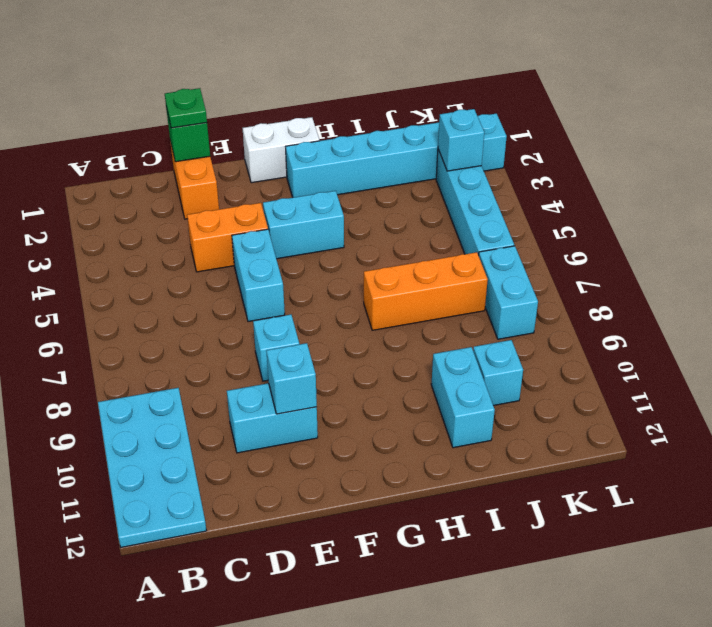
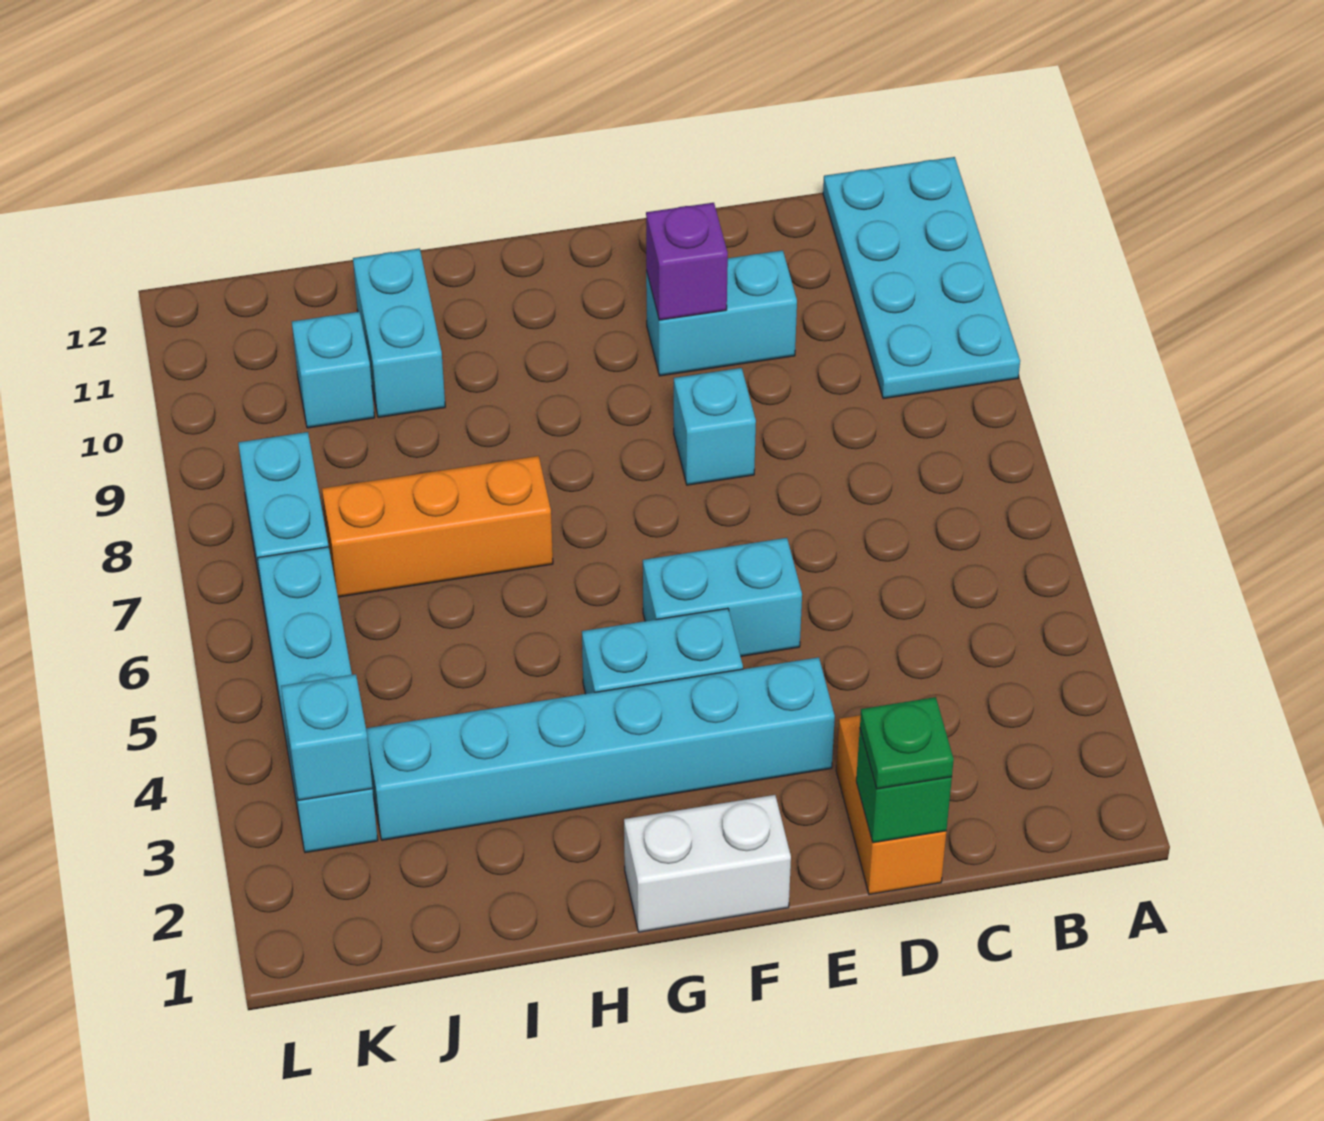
orange 1x2 brick [187,203,268,272] -> none
cyan 1x2 brick [232,229,285,322] -> cyan 1x2 brick turned to [643,538,802,656]
cyan 1x1 brick [266,343,317,414] -> purple 1x1 brick [646,203,728,320]
cyan 1x6 brick [286,114,507,198] -> cyan 1x6 brick moved to [366,657,835,840]

